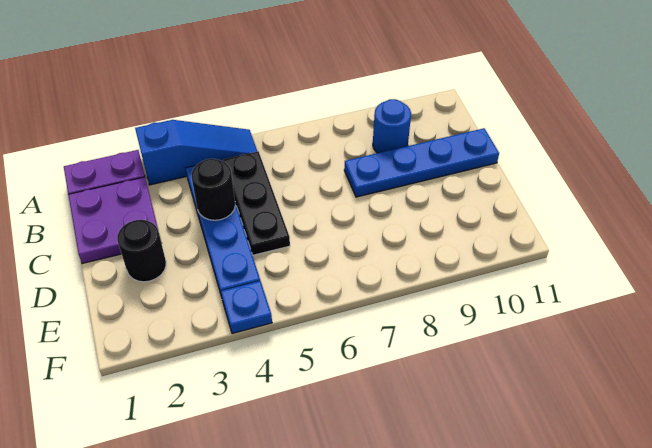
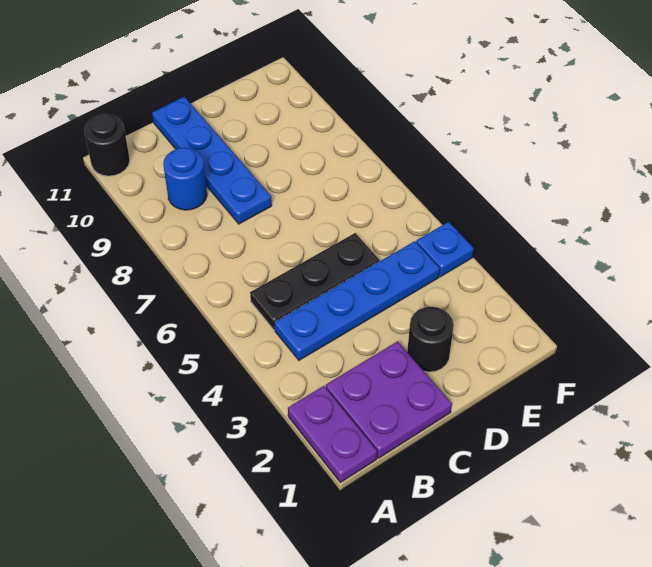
blue 1x3 slope [135,120,257,185] -> none
black 1x1 round brick [191,159,235,220] -> black 1x1 round brick moved to [84,114,130,176]

